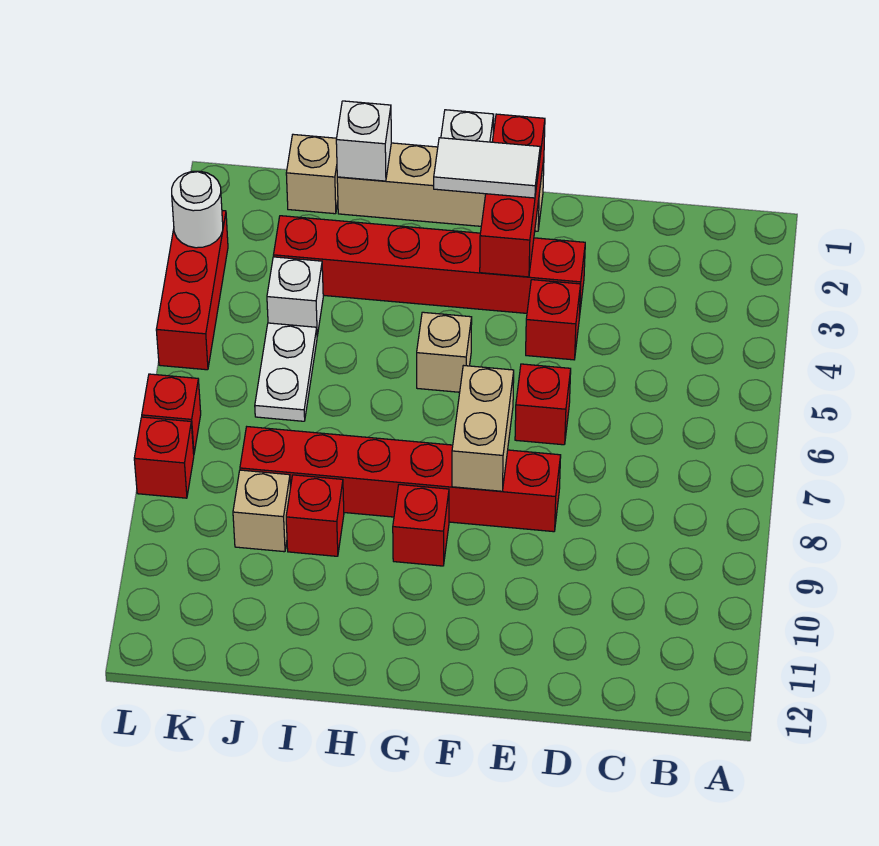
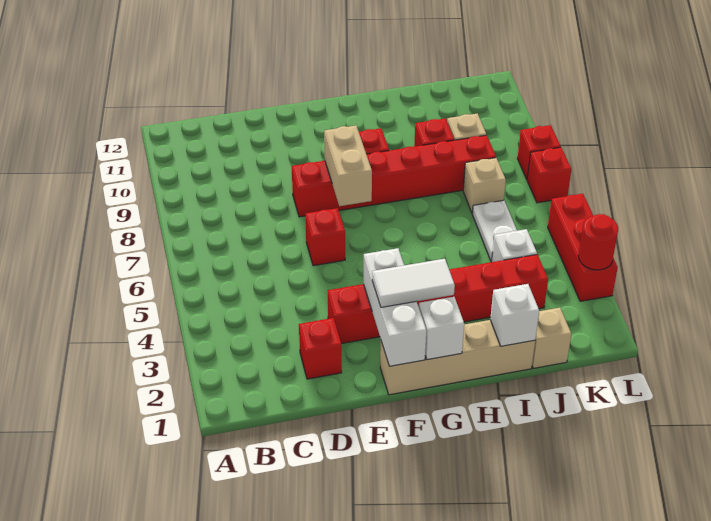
red 1x1 brick [526,280,581,360] -> red 1x1 brick moved to [299,318,342,379]
red 1x3 brick [480,114,545,277] -> white 1x3 brick [363,248,426,366]
tan 1x1 brick [417,312,472,392] -> tan 1x1 brick moved to [463,158,506,213]
white 1x1 round brick [172,171,223,248] -> red 1x1 round brick [578,214,618,270]

